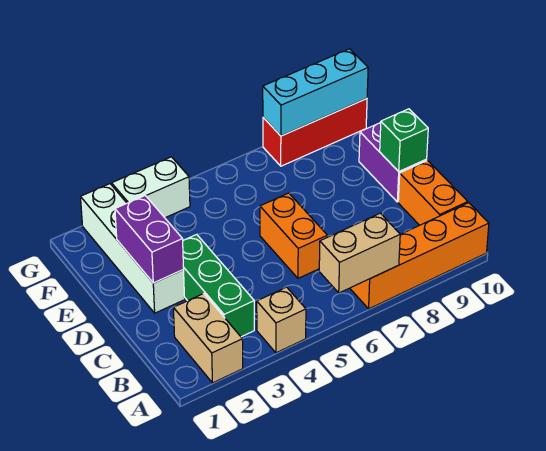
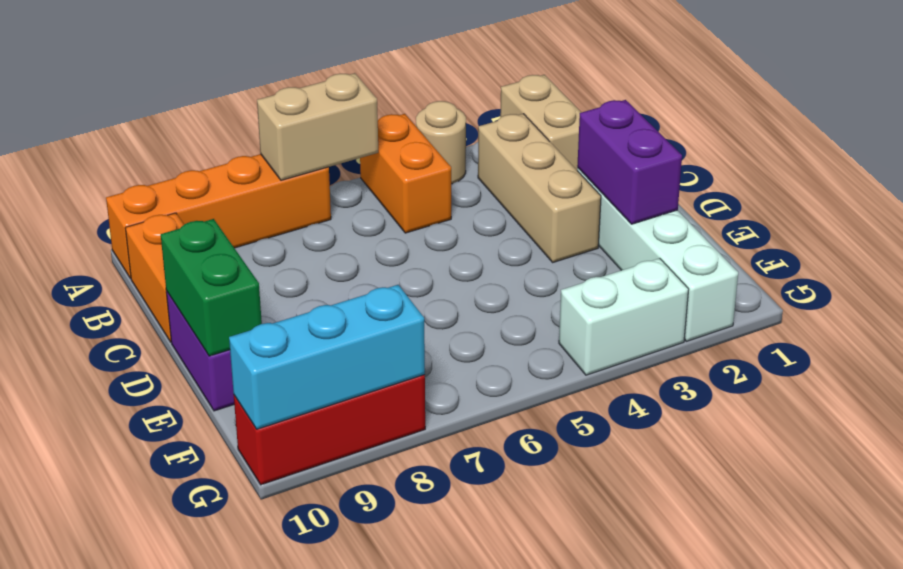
tan 1x1 brick [257,287,306,353] -> tan 1x1 round brick [416,101,466,184]
green 1x3 brick [183,234,254,337] -> tan 1x3 brick [478,114,601,262]
orange 1x2 brick [260,193,327,278] -> orange 1x2 brick moved to [360,114,451,233]
green 1x1 brick [380,109,428,172] -> green 1x2 brick [161,219,262,356]

